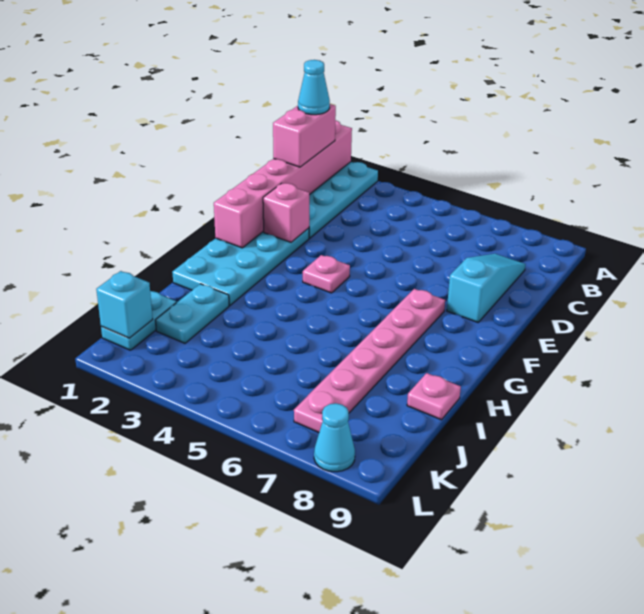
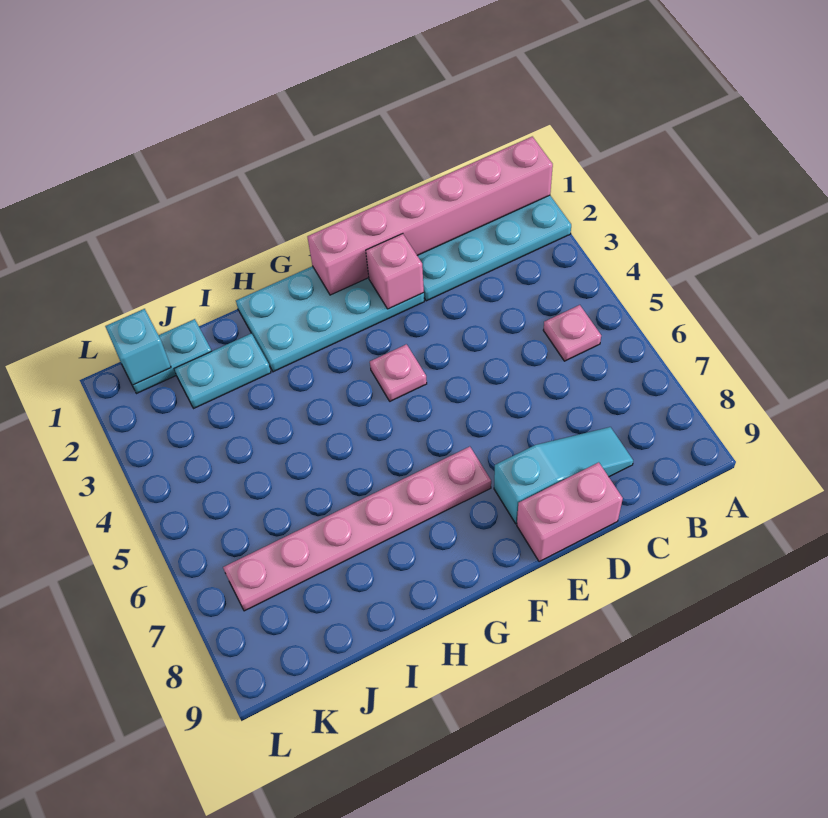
pink 1x2 brick [273,104,336,167] -> pink 1x2 brick moved to [517,462,623,562]
cyan 1x1 cone [298,60,330,115] -> none
pink 1x1 plate [407,373,461,420] -> pink 1x1 plate moved to [543,305,601,361]
cyan 1x1 cone [314,403,355,472] -> none

